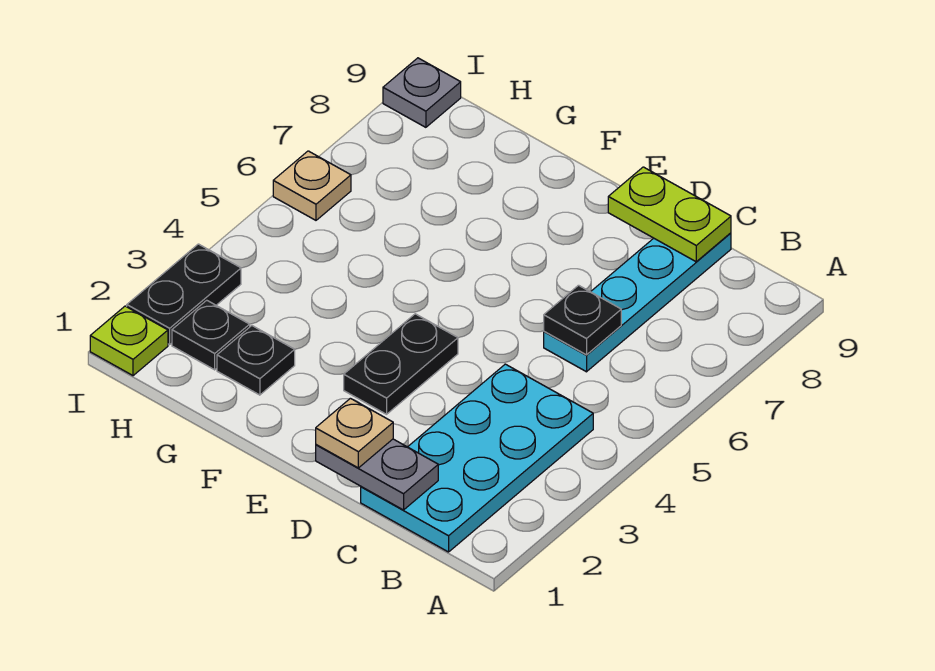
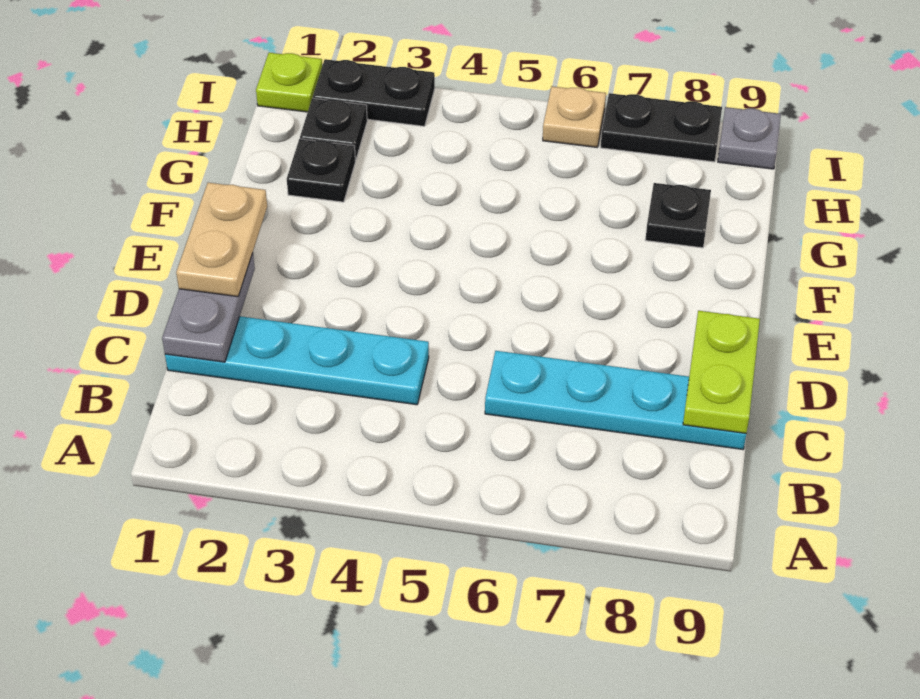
cyan 2x4 plate [361,364,593,552] -> cyan 1x4 plate [165,316,429,405]
black 1x1 plate [544,285,621,355] -> black 1x1 plate moved to [645,183,711,248]
tan 1x1 plate [316,398,393,468] -> tan 1x2 plate [176,183,267,297]
black 1x2 plate [344,314,458,414] -> black 1x2 plate moved to [601,93,722,162]

